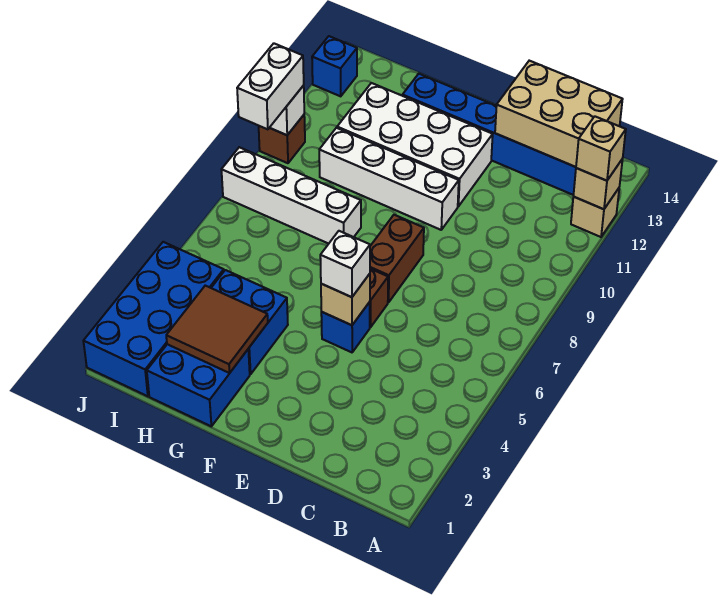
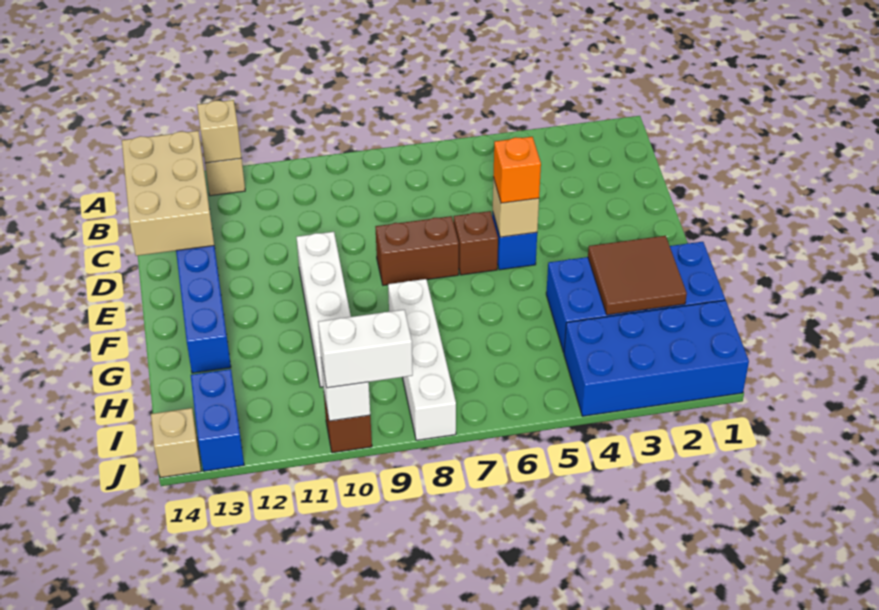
tan 1x1 brick [576,116,626,181] -> tan 1x1 brick moved to [151,408,201,478]
white 1x1 brick [320,231,370,297] -> orange 1x1 brick [493,137,541,203]
white 2x4 brick [337,83,493,206] -> none
blue 1x1 brick [312,36,357,96] -> blue 1x2 brick [191,369,244,471]

